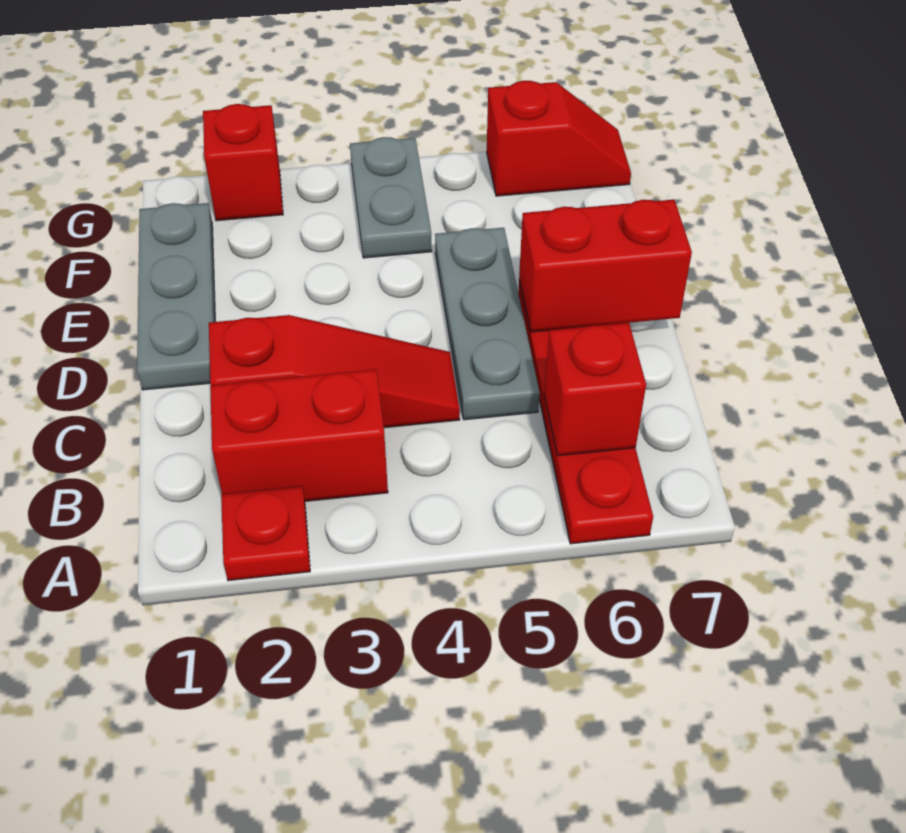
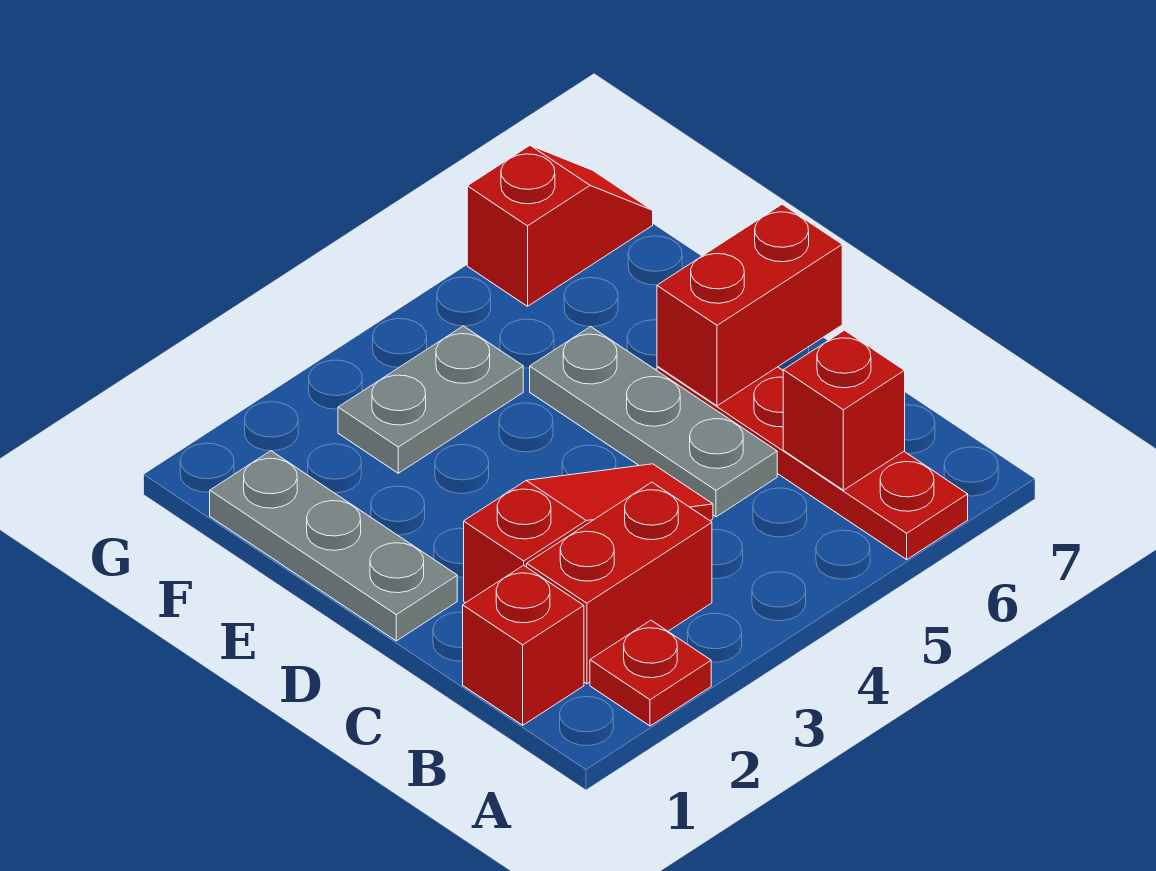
grey 1x2 plate [350,137,432,258] -> grey 1x2 plate turned to [338,326,523,473]
red 1x1 brick [203,104,283,221] -> red 1x1 brick moved to [463,565,584,725]

